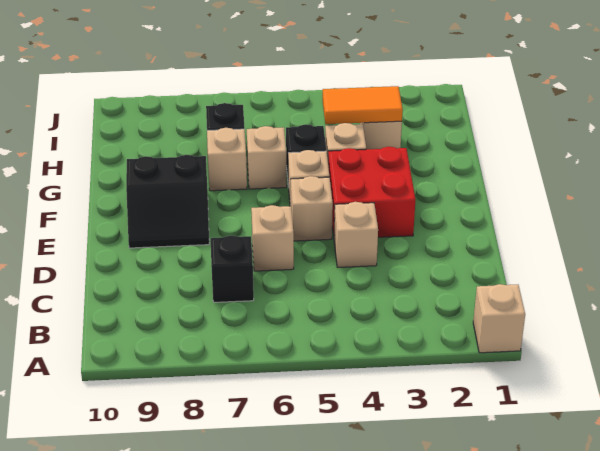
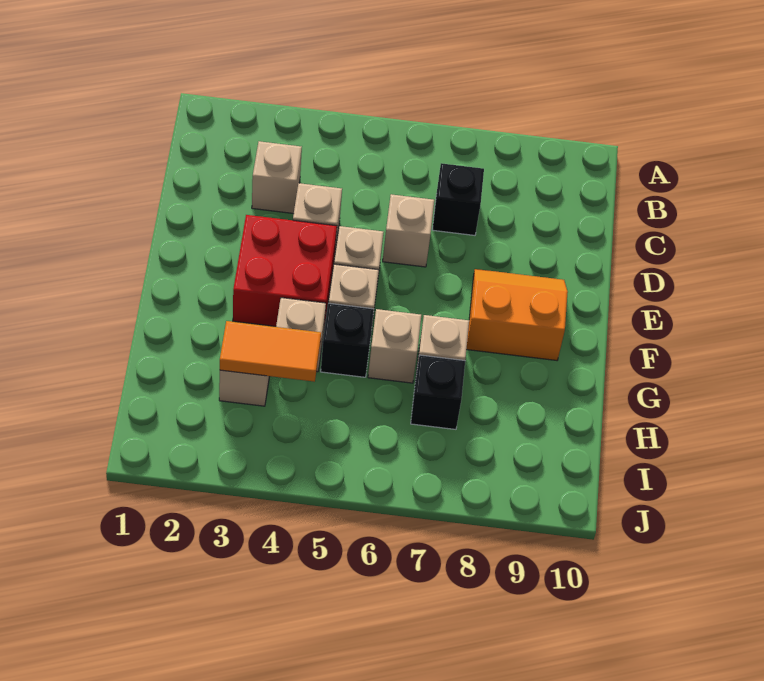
tan 1x1 brick [473,284,525,353] -> tan 1x1 brick moved to [252,141,302,214]
black 2x2 slope [126,155,209,248] -> orange 2x2 slope [466,269,568,360]

